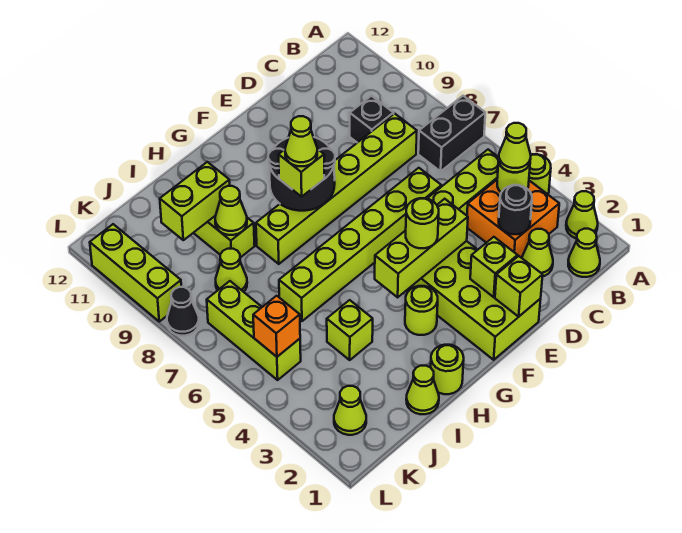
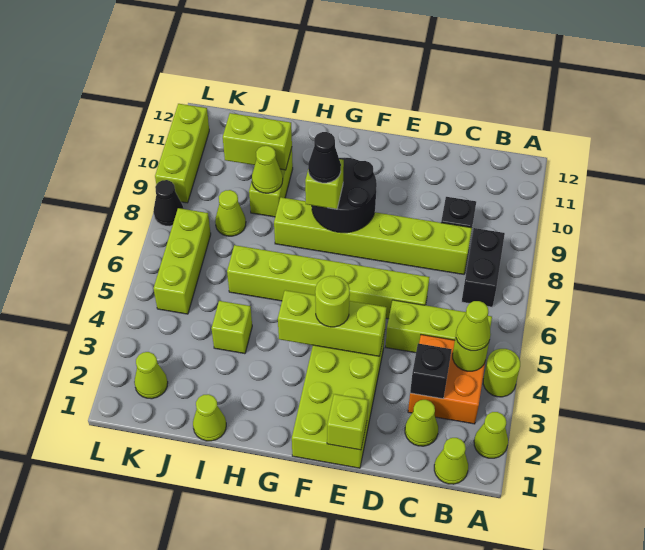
black 1x2 brick [418,96,485,171] -> black 1x2 brick turned to [462,228,505,307]
black 1x1 round brick [499,185,532,234] -> black 1x1 brick [410,344,452,399]
lime 1x1 brick [470,237,518,297] -> none
lime 1x1 round brick [405,286,438,335] -> none
lime 1x1 cone [285,116,317,166] -> black 1x1 cone [308,132,341,183]
lime 1x1 round brick [431,345,464,394] -> none
orange 1x1 brick [253,296,300,357] -> none

